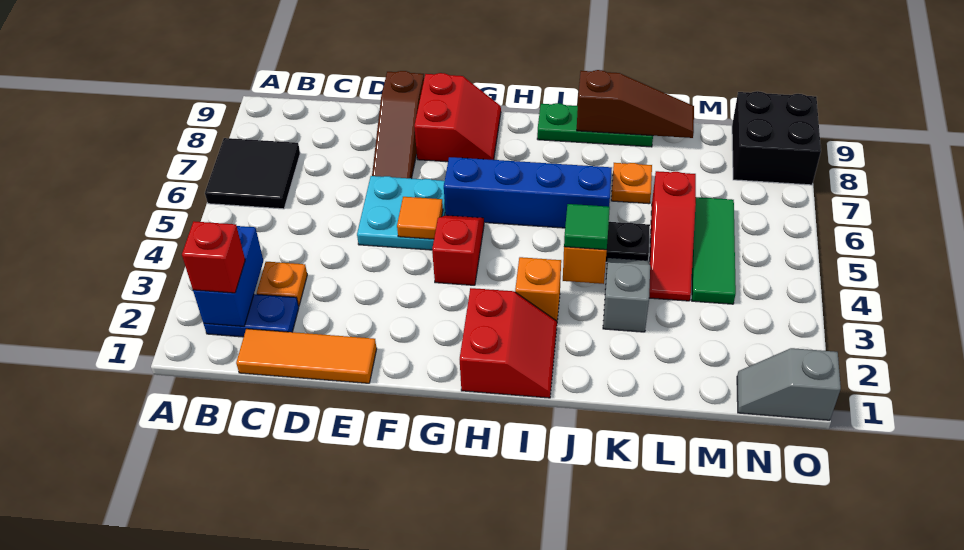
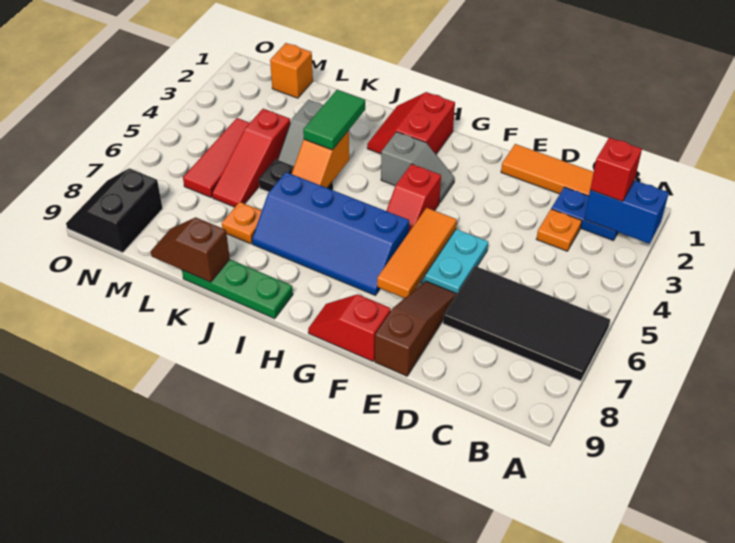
black 2x2 tile [205,138,300,209] -> black 2x4 tile [443,266,610,381]
blue 1x2 brick [193,226,263,326] -> blue 1x2 brick turned to [584,180,669,244]
orange 1x1 tile [397,197,443,239] -> orange 1x3 tile [377,208,457,298]
red 2x2 slope [414,73,501,162] -> red 1x2 slope [308,294,391,361]
orange 1x1 brick [515,257,561,321] -> orange 1x1 brick moved to [270,43,313,98]
green 1x1 tile [564,204,610,250] -> green 1x2 tile [303,90,365,150]
brown 1x3 slope [577,70,694,138] -> brown 1x2 slope [151,217,230,282]
red 1x3 slope [649,171,696,301] -> red 1x3 slope turned to [212,109,290,207]
green 1x3 tile [692,197,736,304] -> red 1x3 tile [183,118,249,197]
grey 1x2 slope [737,348,841,420] -> grey 1x2 slope moved to [381,132,454,203]
black 2x2 brick [732,91,821,185] -> black 2x2 slope [66,168,163,253]

